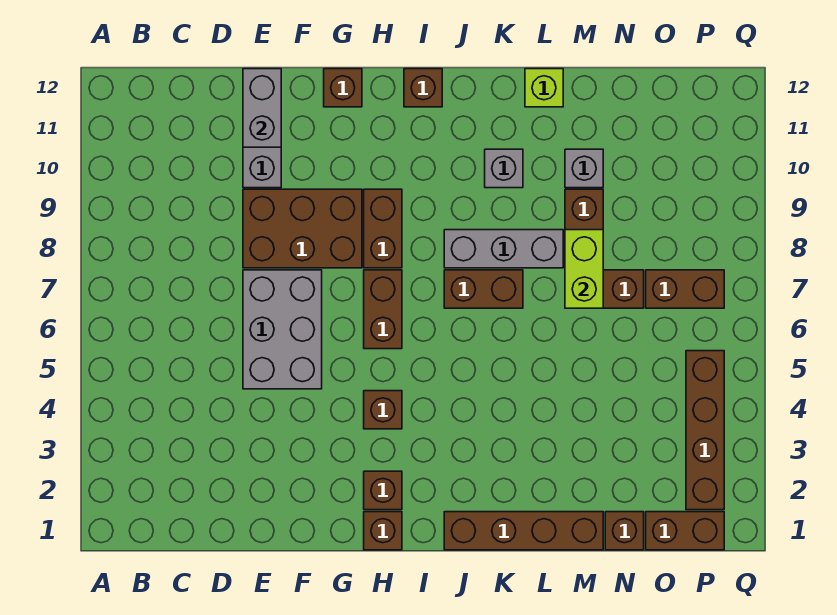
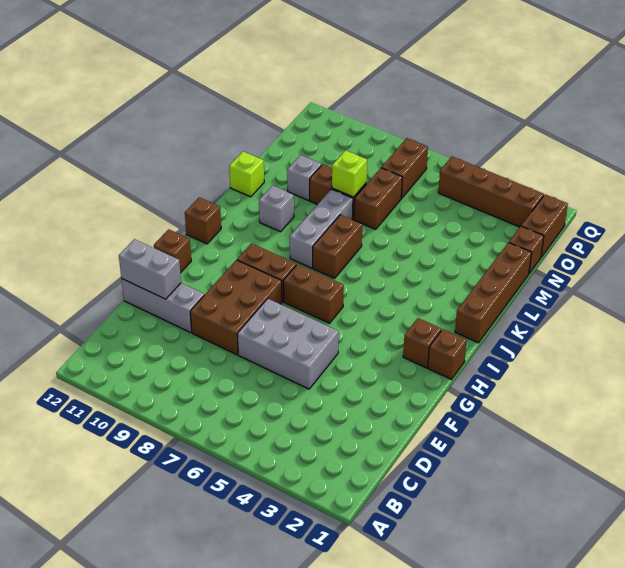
brown 1x1 brick [364,391,402,429] -> none
lime 1x2 brick [565,230,603,308] -> lime 1x1 brick [332,150,367,197]

